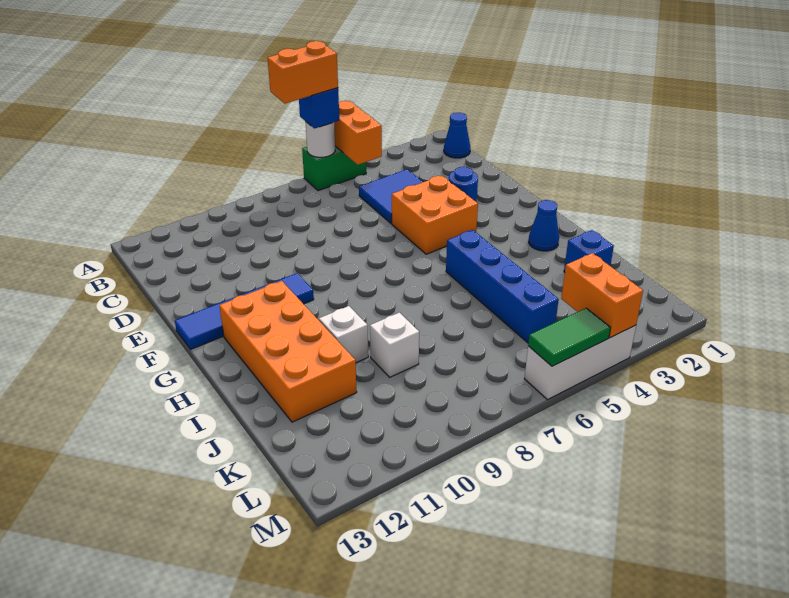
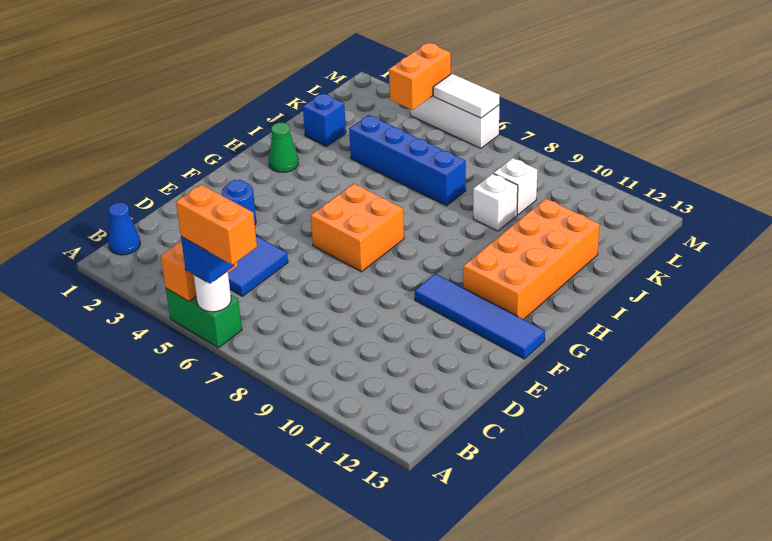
orange 2x2 brick [392,176,478,254] -> orange 2x2 brick moved to [311,184,404,272]
blue 1x1 cone [529,200,559,251] -> green 1x1 cone [269,122,298,172]
blue 1x4 brick [446,230,559,343] -> blue 1x4 brick turned to [349,115,466,206]
white 1x1 brick [319,306,368,363] -> white 1x1 brick moved to [494,158,537,215]
green 1x2 tile [528,308,610,366] -> white 1x2 tile [433,74,500,118]

